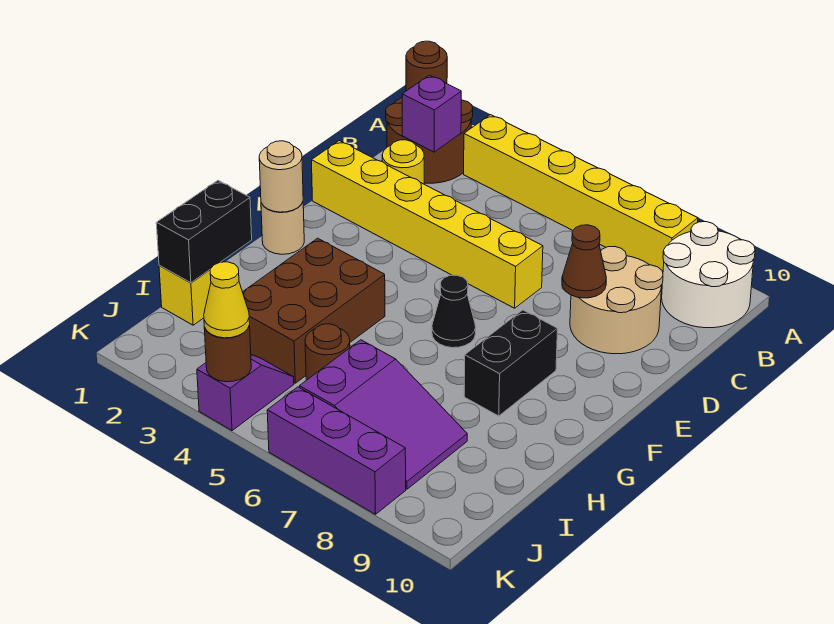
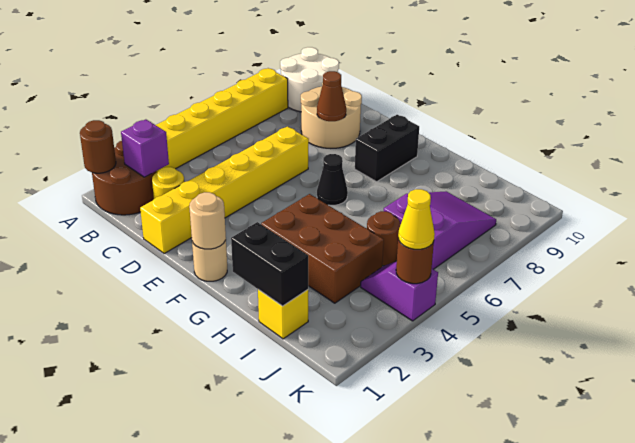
black 1x2 brick [464,310,558,416] -> black 1x2 brick turned to [355,115,419,182]
purple 1x3 brick [267,387,406,514] -> none

